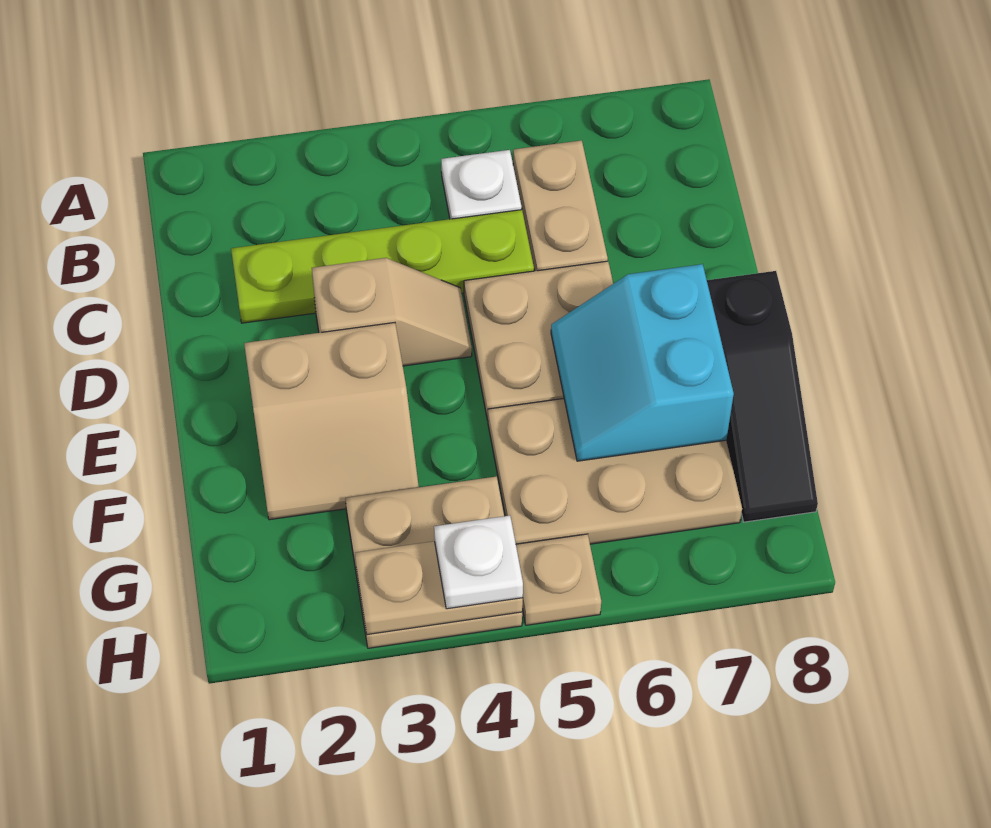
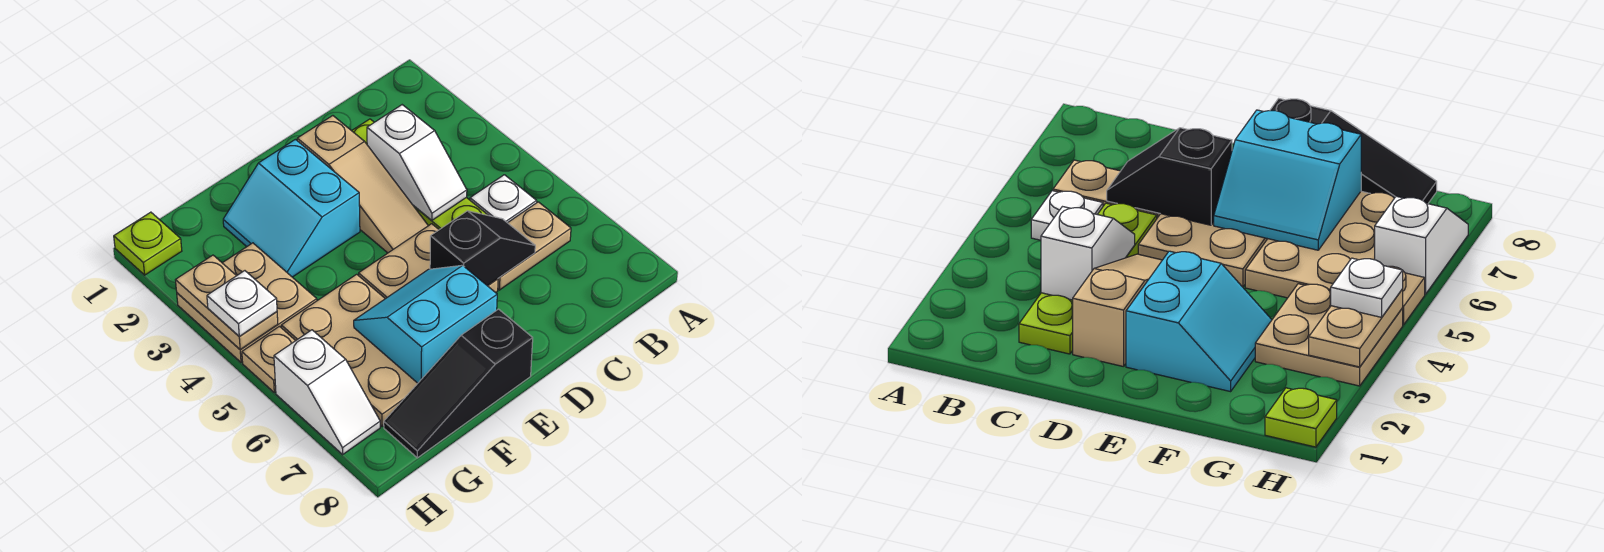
none -> white 1x2 slope [367,105,467,220]
none -> black 1x2 slope [430,211,535,286]
tan 1x2 slope [312,258,472,366] -> tan 1x3 slope [297,116,428,253]
tan 2x2 slope [244,323,419,520] -> cyan 2x2 slope [223,139,360,277]
none -> lime 1x1 plate [114,212,182,275]
none -> white 1x2 slope [274,330,380,454]

